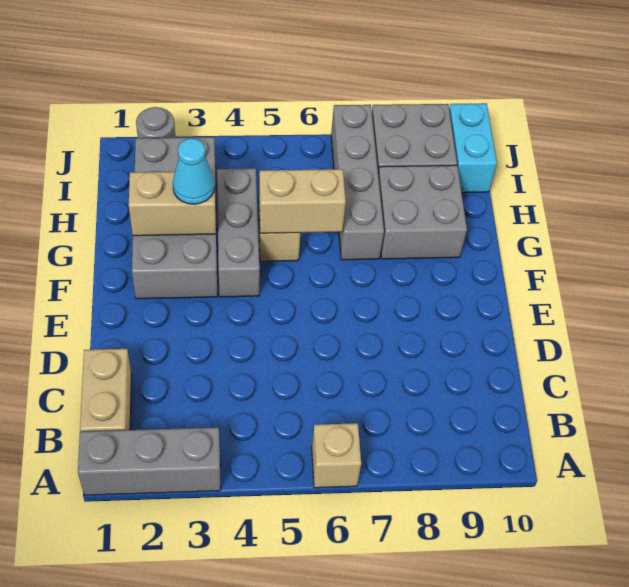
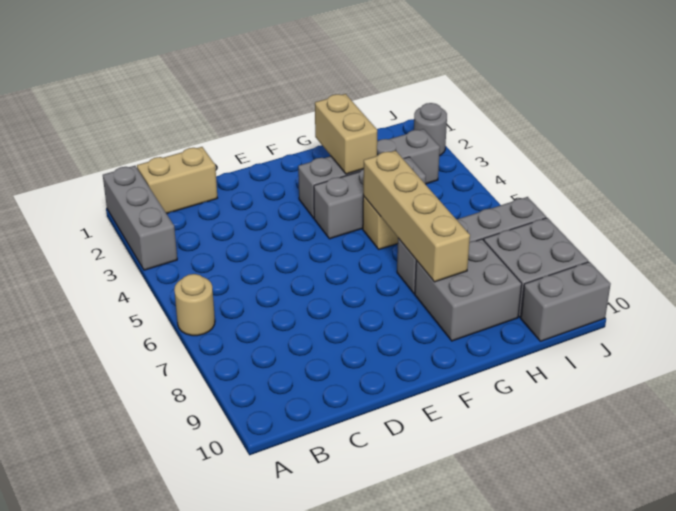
tan 1x1 brick [312,423,361,488] -> tan 1x1 round brick [174,274,215,336]
grey 2x4 brick [132,137,218,299] -> grey 1x4 brick [298,129,440,218]
cyan 1x1 cone [173,138,215,204] -> none
tan 1x2 brick [259,169,346,233] -> tan 1x4 brick [363,151,470,282]
cyan 1x2 brick [449,103,497,193] -> grey 1x2 brick [521,262,611,341]

